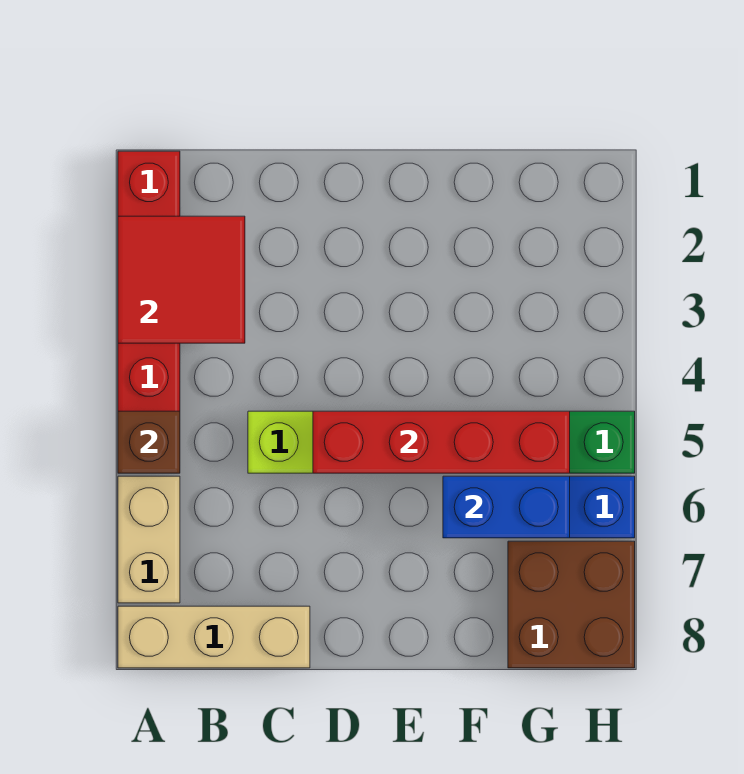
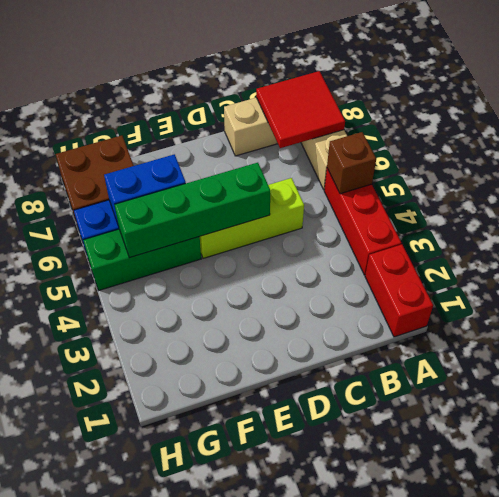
red 2x2 tile [118,216,245,343] -> red 2x2 tile moved to [256,71,345,148]
red 1x4 brick [313,411,570,473] -> green 1x4 brick [114,163,271,257]

